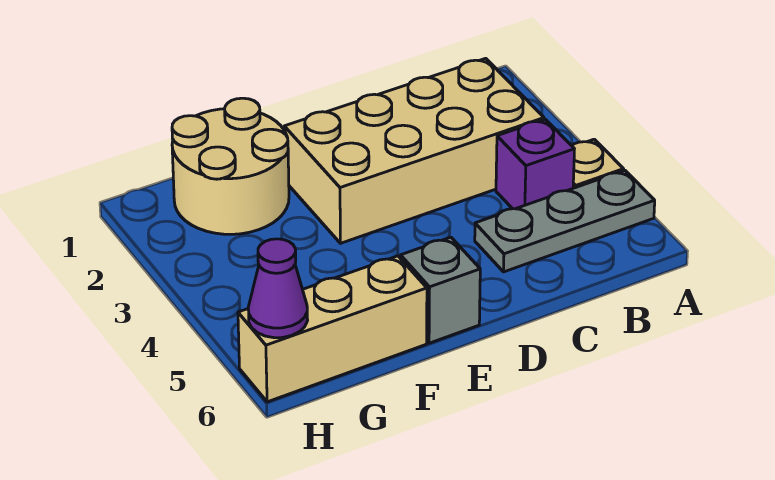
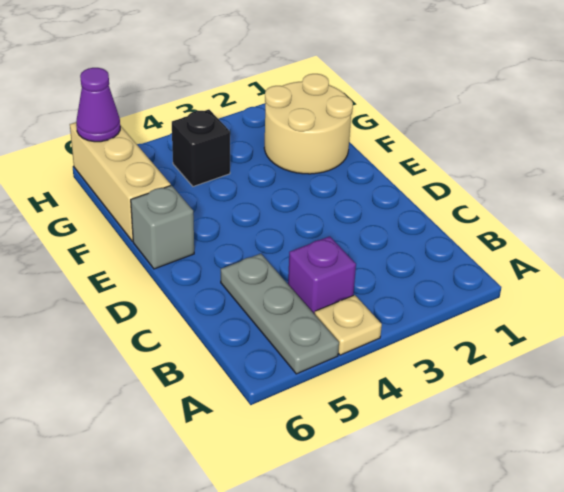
tan 2x4 brick [284,58,544,243] -> none
none -> black 1x1 brick [172,109,230,187]

